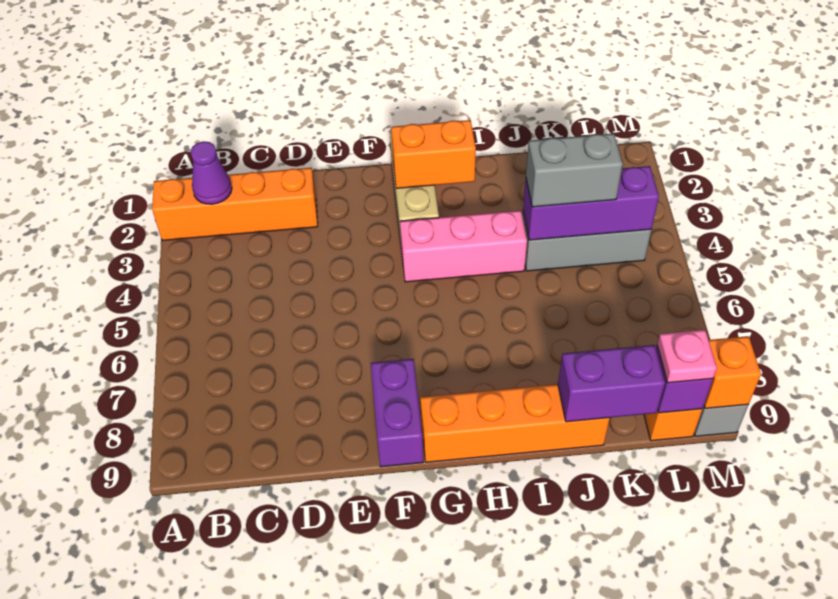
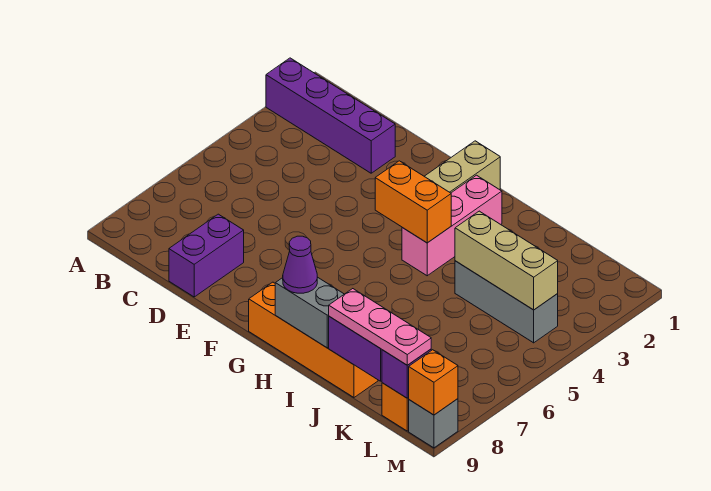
orange 1x4 brick [152,168,318,241] -> purple 1x4 brick [266,58,395,173]
purple 1x1 cone [191,141,232,204] -> purple 1x1 cone moved to [283,236,317,293]
purple 1x2 brick [371,359,423,467] -> purple 1x2 brick moved to [169,214,244,297]
orange 1x2 brick [391,120,476,188] -> orange 1x2 brick moved to [375,161,451,243]
pink 1x3 brick [400,211,527,282] -> pink 1x3 brick turned to [402,175,502,276]
purple 1x3 brick [523,166,659,240] -> tan 1x3 brick [455,211,558,310]
grey 1x2 brick [526,133,623,207] -> grey 1x2 brick moved to [275,277,344,348]
pink 1x1 plate [657,330,717,383] -> pink 1x3 plate [329,289,431,365]

